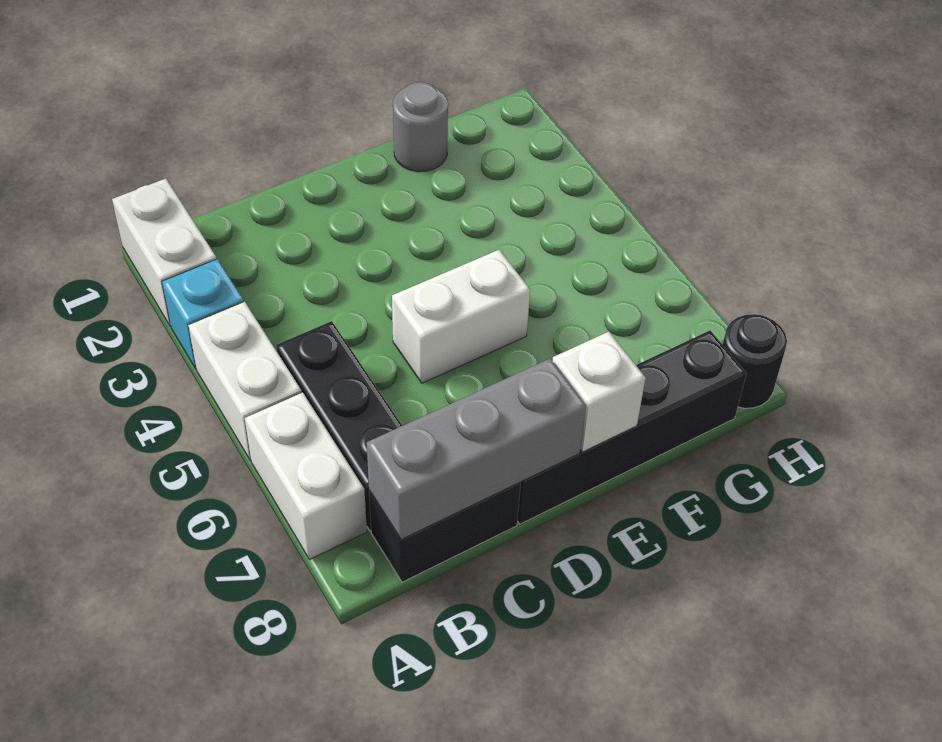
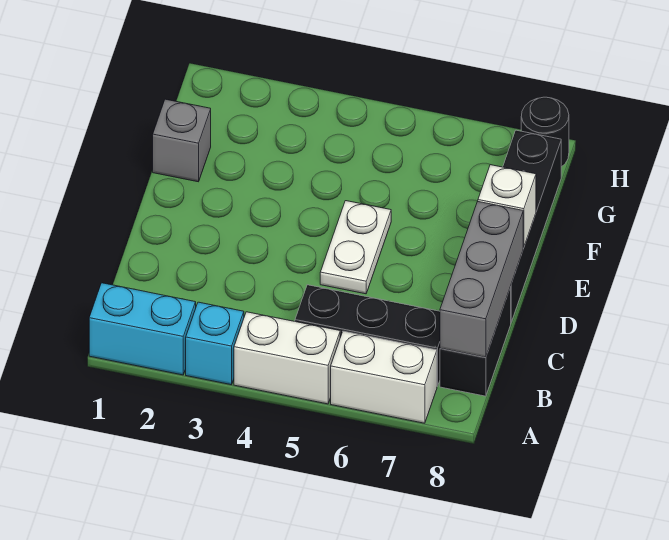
white 1x2 brick [112,179,216,326] -> cyan 1x2 brick [89,283,196,375]
white 1x2 brick [392,250,530,383] -> white 1x2 plate [320,201,391,294]
grey 1x1 round brick [393,82,448,172] -> grey 1x1 brick [153,99,211,182]

